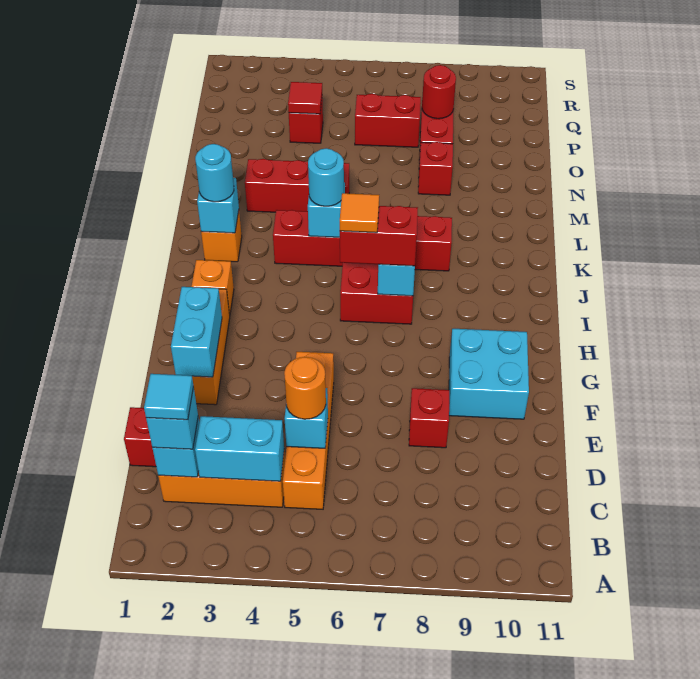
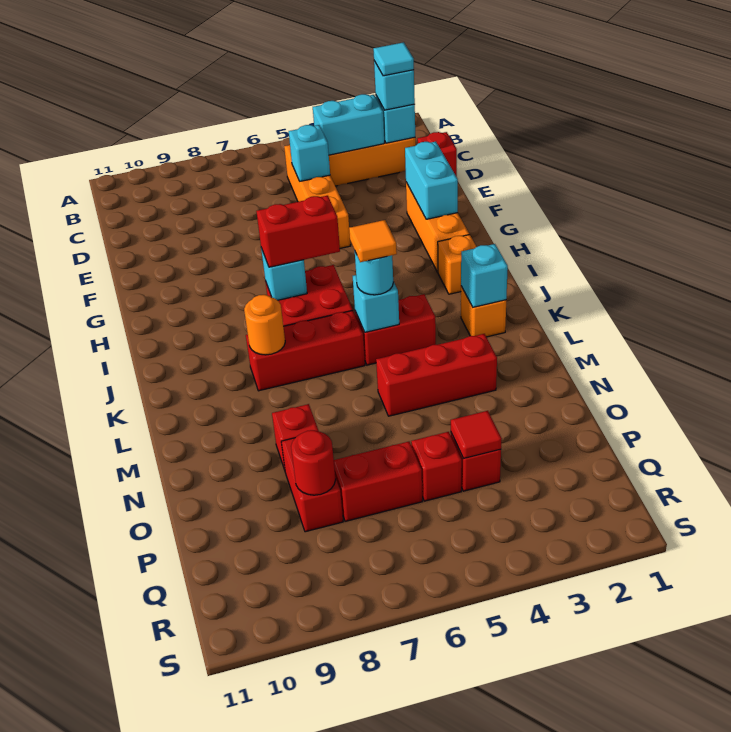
orange 1x1 round brick [284,357,326,419] -> orange 1x1 round brick moved to [244,295,285,355]
red 1x1 brick [409,388,449,448] -> red 1x1 brick moved to [411,432,462,501]
cyan 2x2 brick [449,329,529,419] -> none
orange 1x1 tile [340,193,379,233] -> orange 1x1 tile moved to [349,220,397,262]
cyan 1x1 round brick [195,144,234,202] -> none

